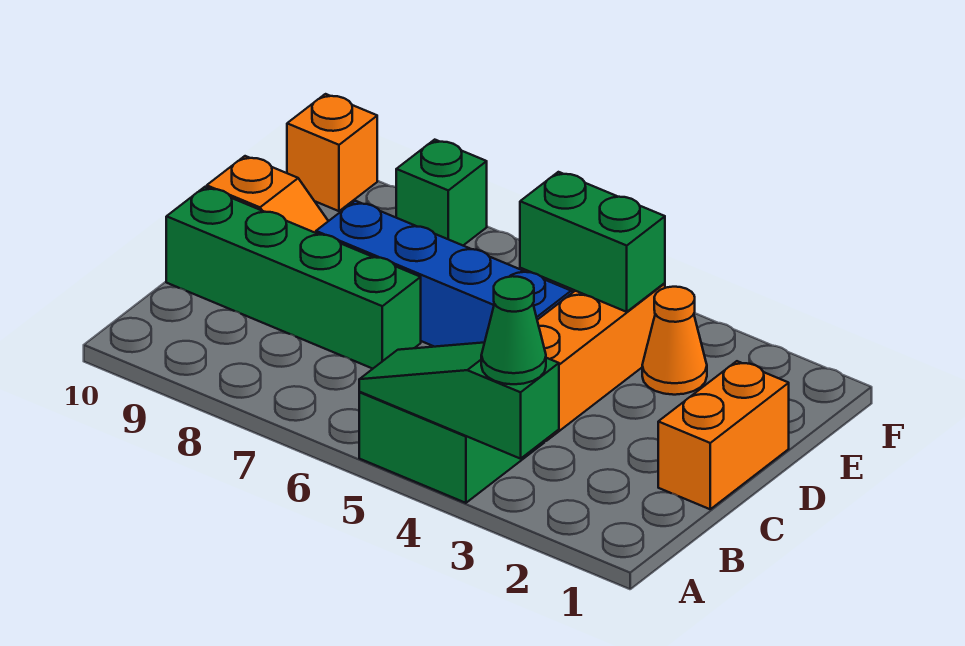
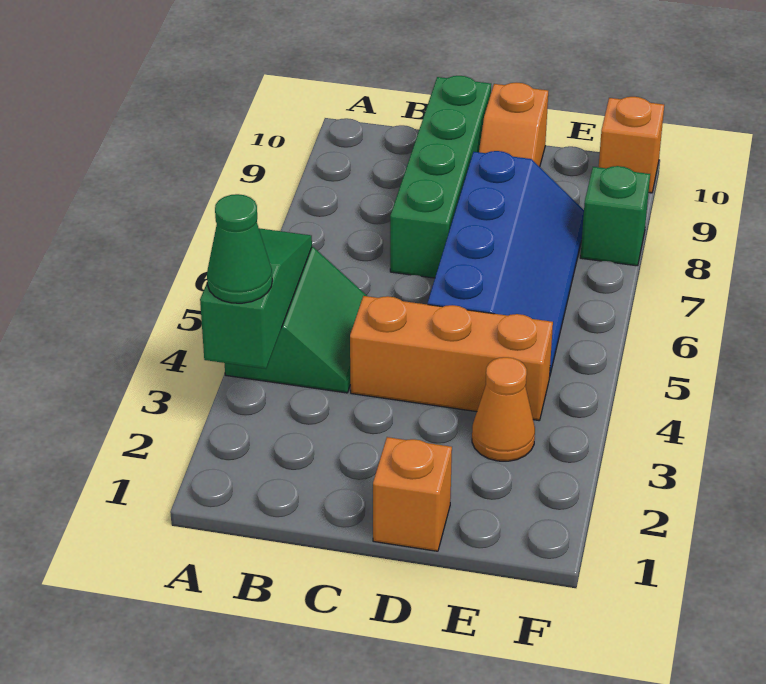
orange 1x2 brick [658,361,789,509] -> orange 1x1 brick [373,437,452,551]
green 1x2 brick [520,172,665,312] -> none

